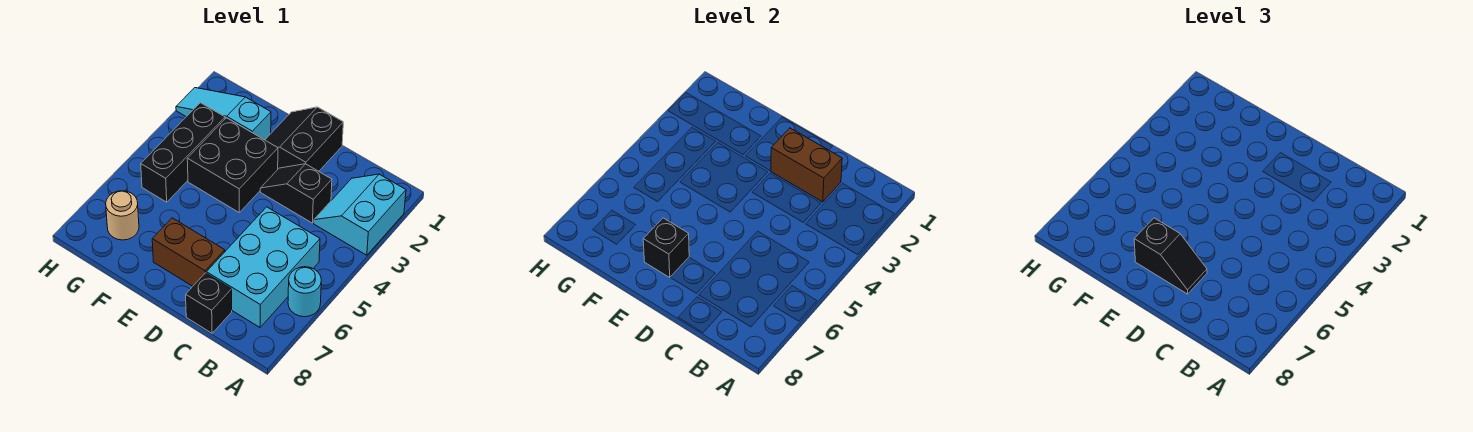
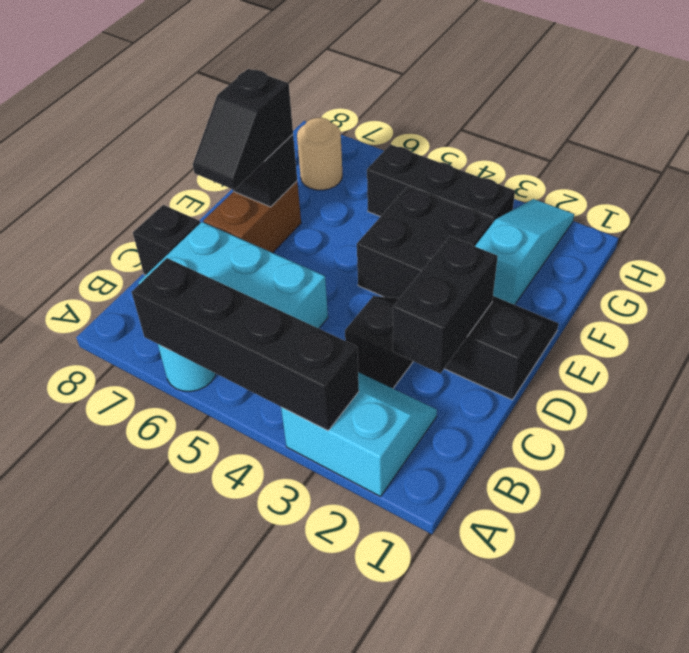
none -> black 1x4 brick [132,258,359,430]
brown 1x2 brick [771,128,842,202] -> black 1x2 brick [393,237,498,374]

